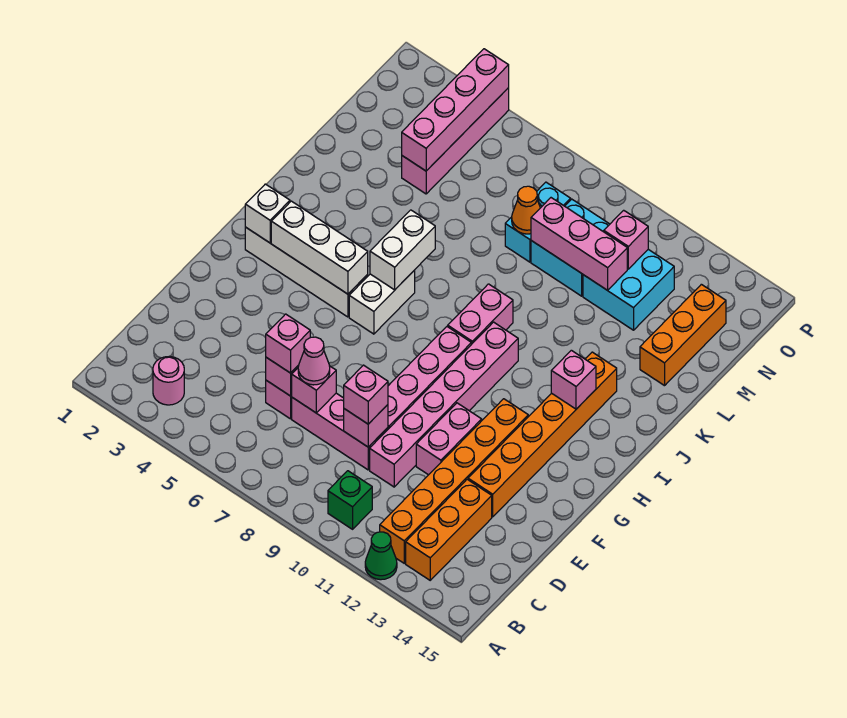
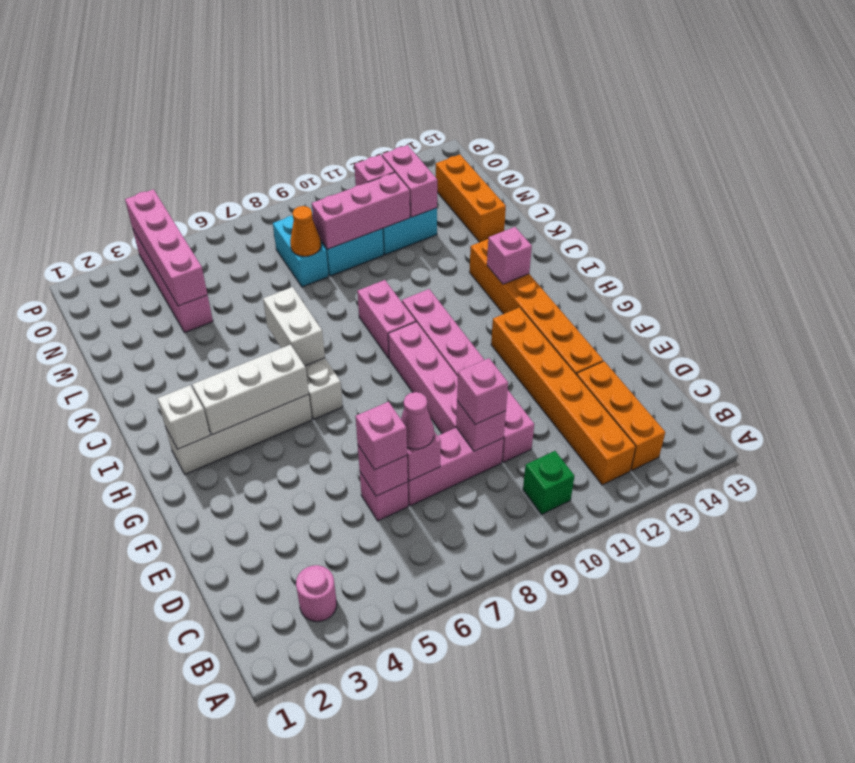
green 1x1 cone [365,532,397,580] -> none
pink 1x2 brick [416,403,482,475] -> pink 1x2 brick moved to [382,145,437,217]

